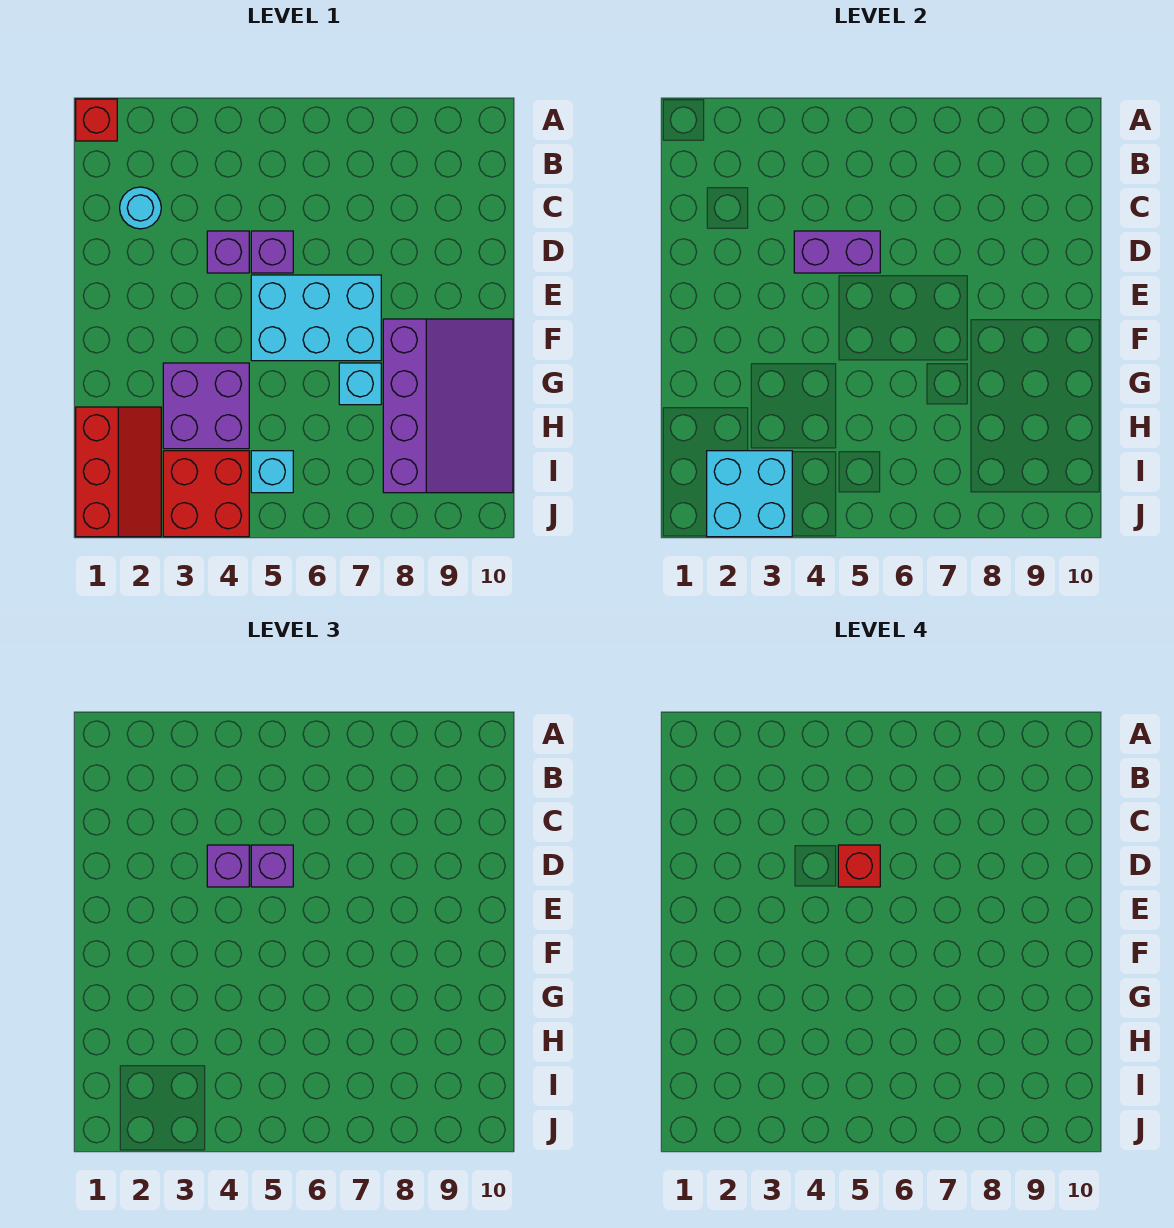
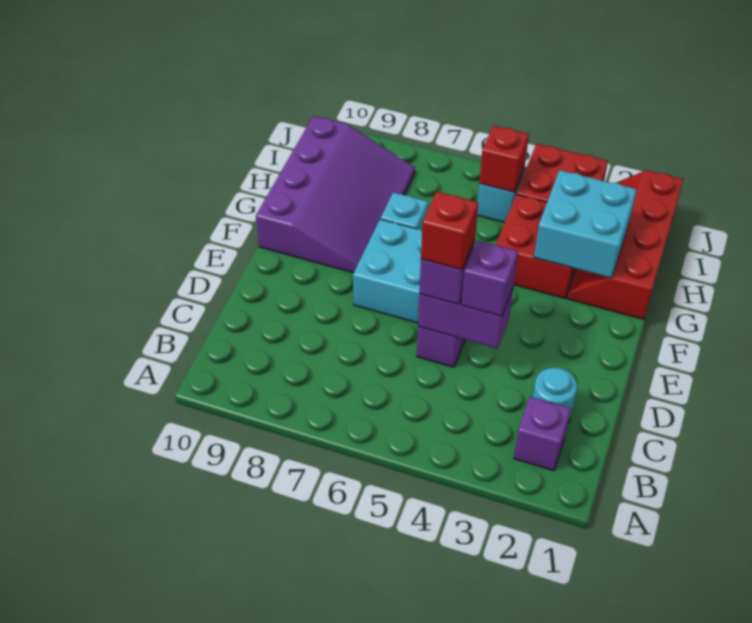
red 1x1 brick [76,99,117,141] -> red 1x1 brick moved to [479,126,529,192]
purple 1x1 brick [207,231,249,273] -> purple 1x1 brick moved to [514,397,571,471]
purple 3x4 slope [383,319,513,493] -> purple 3x4 slope turned to [256,116,415,273]
purple 2x2 brick [163,363,249,449] -> red 2x2 brick [496,194,576,299]
red 2x3 slope [76,407,161,537] -> red 2x4 slope [568,170,684,319]
cyan 2x2 brick [707,451,792,537] -> cyan 2x2 brick moved to [534,170,637,278]

